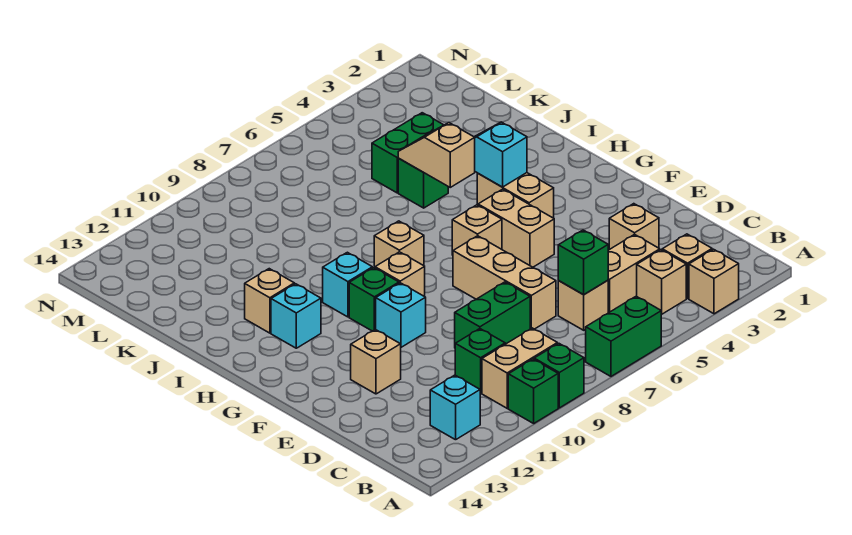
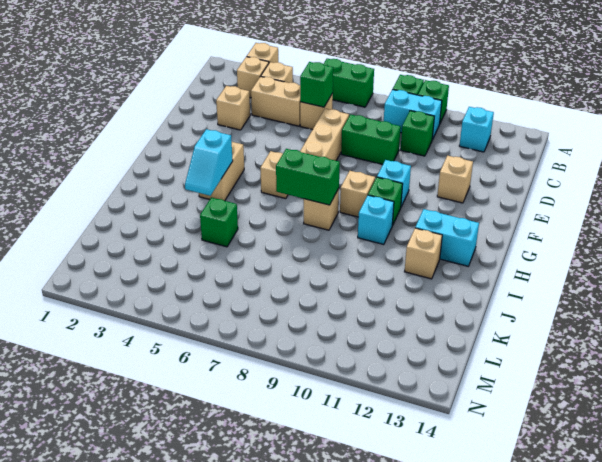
tan 1x2 brick [482,328,557,408] -> cyan 1x2 brick [384,89,442,139]
tan 1x2 brick [478,189,554,267] -> none
cyan 1x1 brick [271,284,321,348] -> cyan 1x2 brick [415,209,479,266]
tan 1x2 slope [398,123,475,187] -> none
green 1x2 brick [372,113,444,193] -> green 1x2 brick moved to [276,149,340,205]

